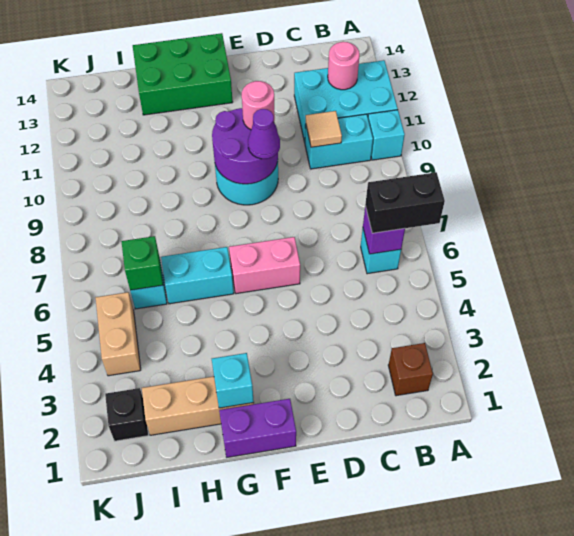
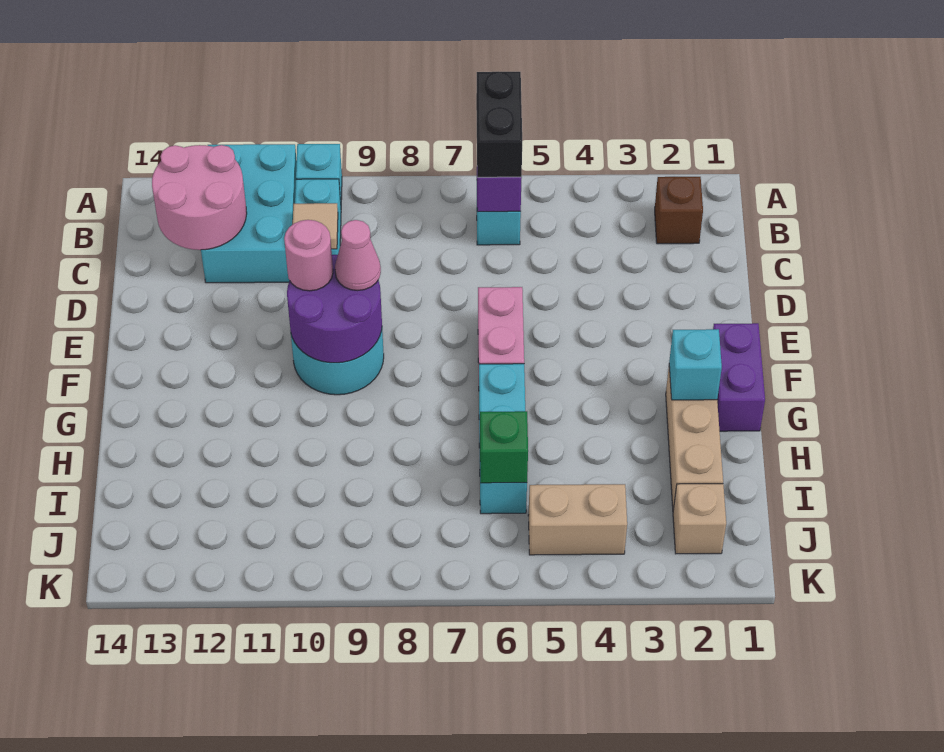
pink 1x1 round brick [328,42,359,90] -> pink 2x2 round brick [152,145,247,250]
purple 1x1 cone [248,109,280,159] -> pink 1x1 cone [335,220,381,291]
green 2x3 brick [133,33,233,115] -> none
black 1x1 brick [105,388,148,441] -> tan 1x1 brick [673,484,726,554]

